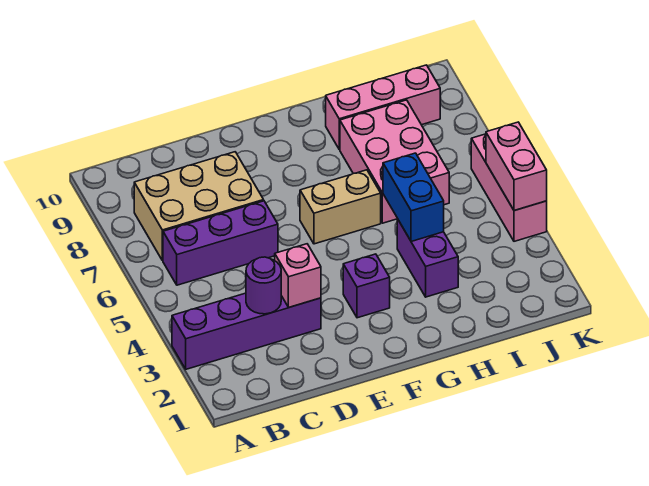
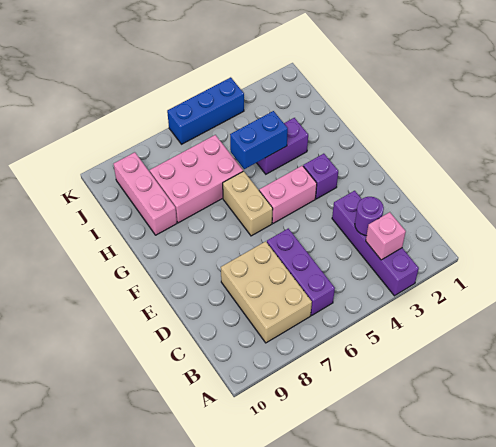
pink 1x1 brick [275,244,321,307] -> pink 1x1 brick moved to [366,212,406,260]
pink 1x3 brick [471,134,547,241] -> blue 1x3 brick [167,77,244,144]
pink 1x2 brick [486,122,547,211] -> pink 1x2 brick moved to [259,166,317,223]

